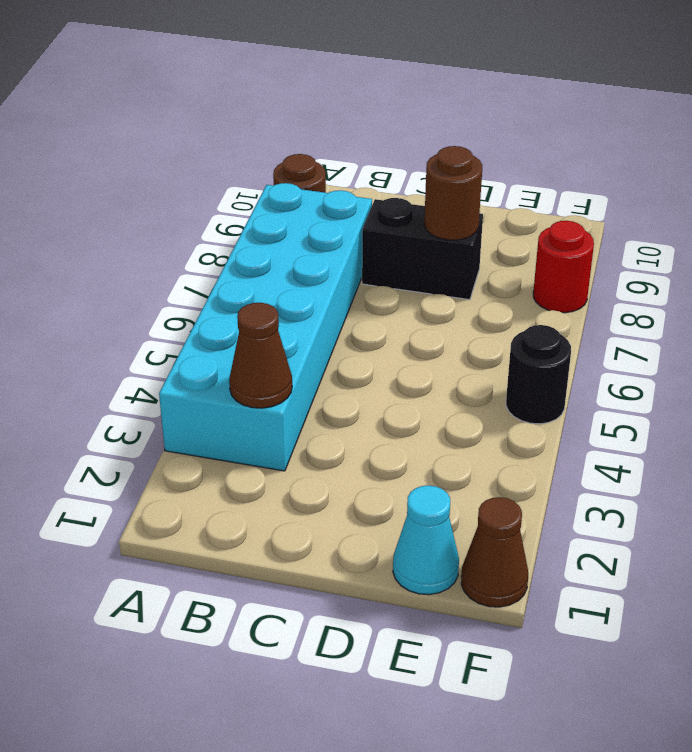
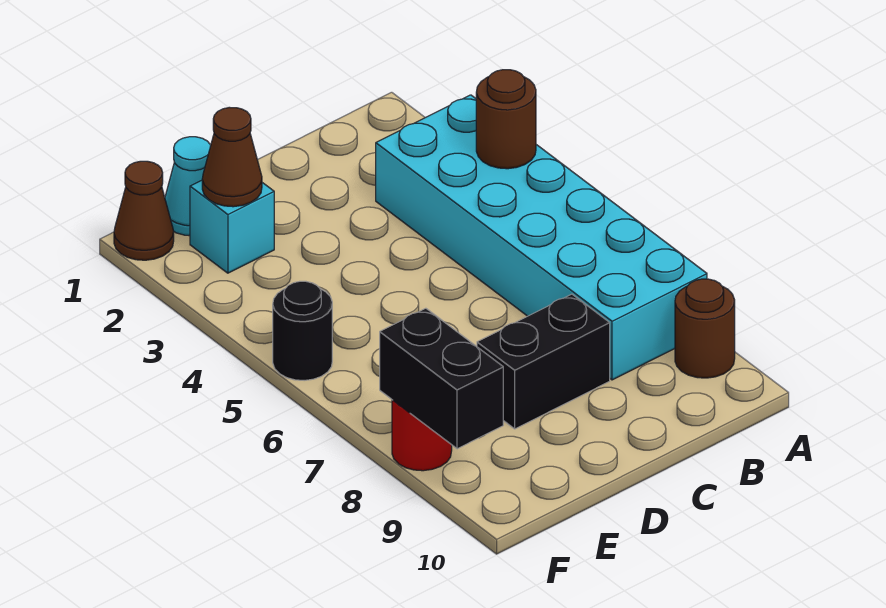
brown 1x1 cone [229,303,292,408] -> brown 1x1 cone moved to [202,107,262,207]
brown 1x1 round brick [424,146,482,240] -> brown 1x1 round brick moved to [476,70,536,169]
none -> cyan 1x1 brick [190,180,274,273]
none -> black 1x2 brick [380,308,503,449]

